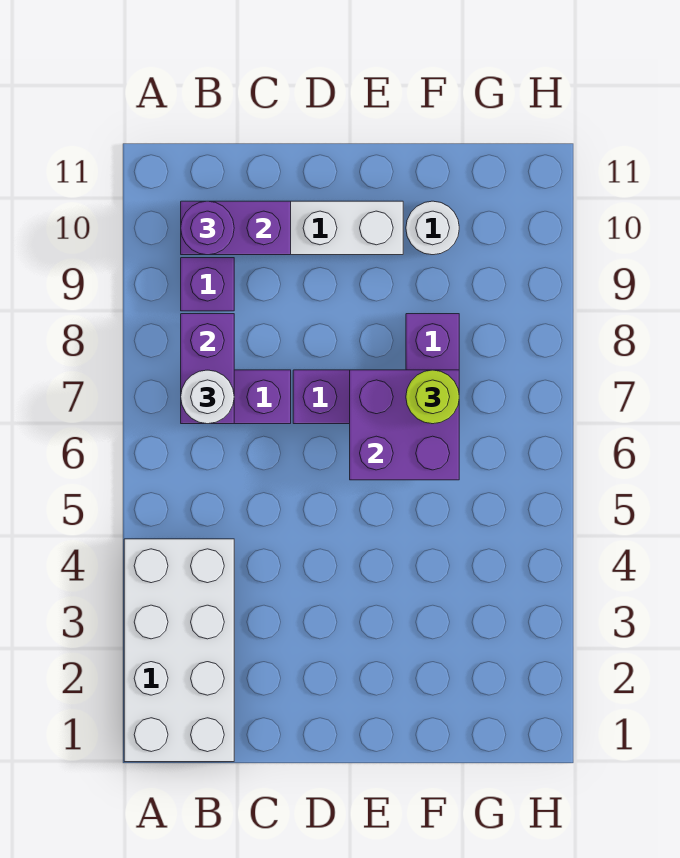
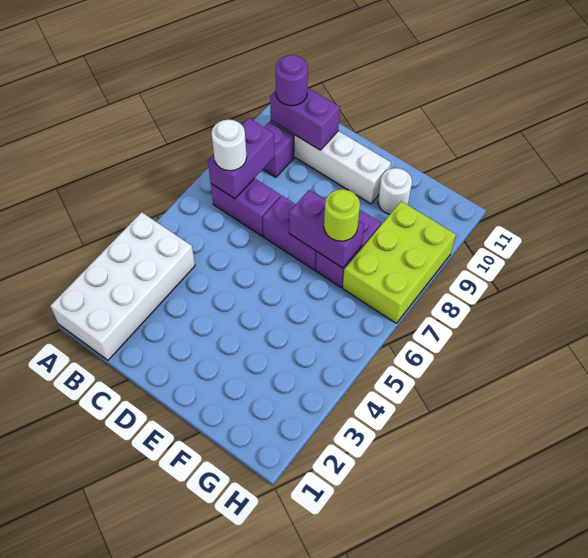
purple 2x2 brick [350,370,459,480] -> purple 1x2 brick [289,190,364,268]
none -> lime 2x3 brick [343,201,456,323]

